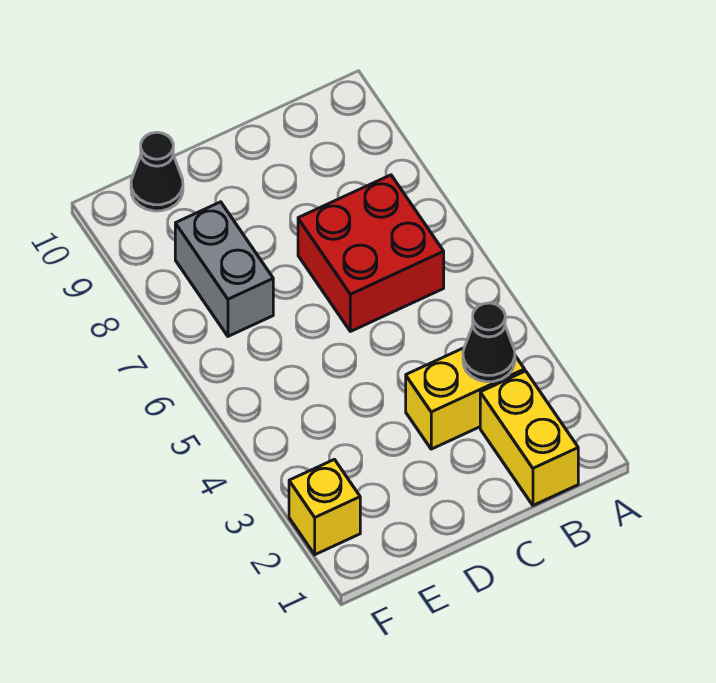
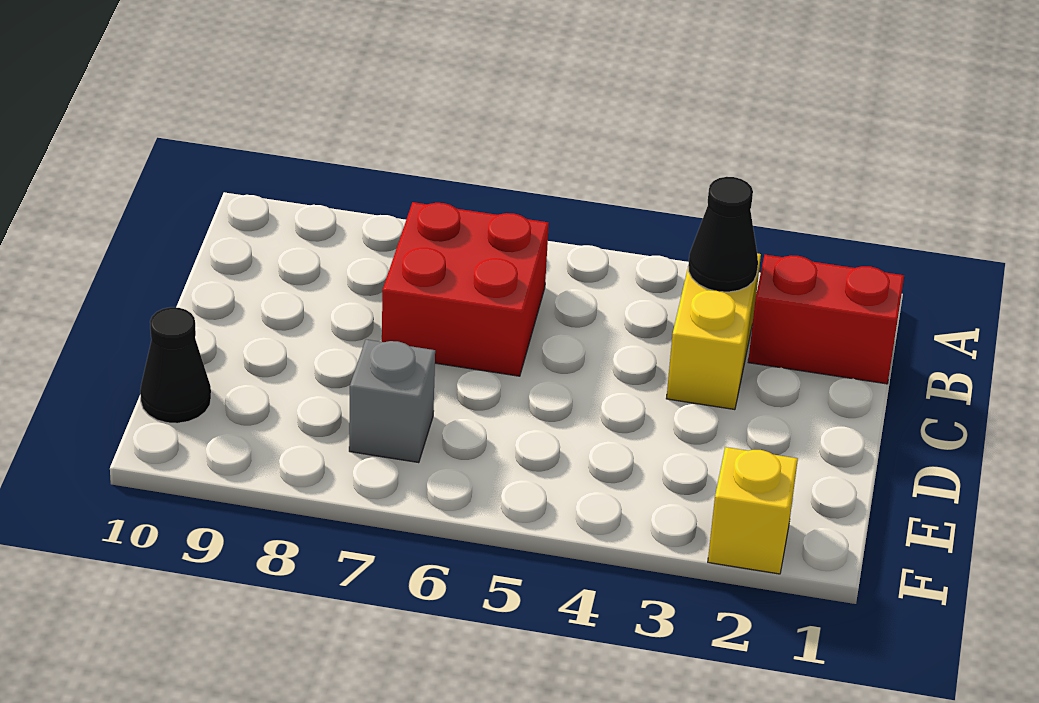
yellow 1x2 brick [480,371,578,505] -> red 1x2 brick [748,255,904,384]
grey 1x2 brick [175,202,273,336] -> grey 1x1 brick [349,340,435,463]

